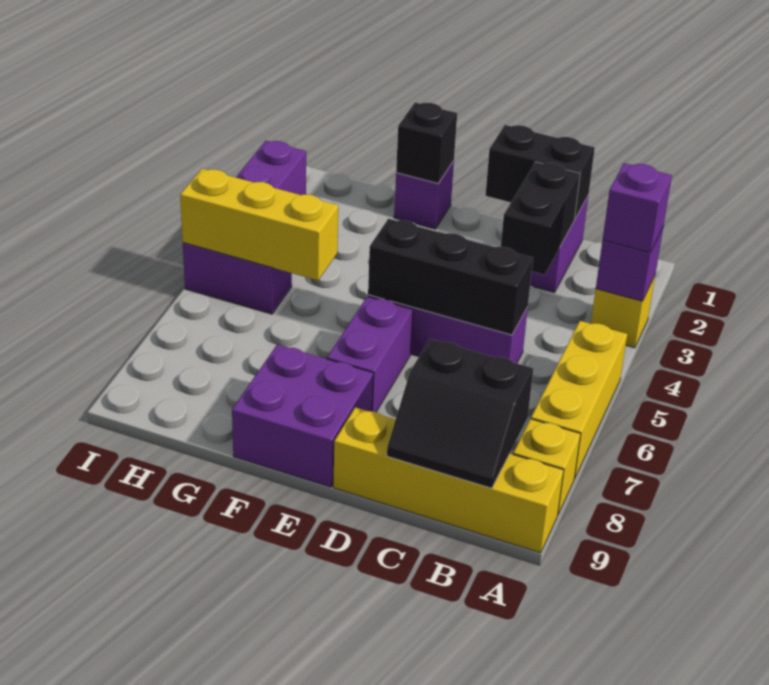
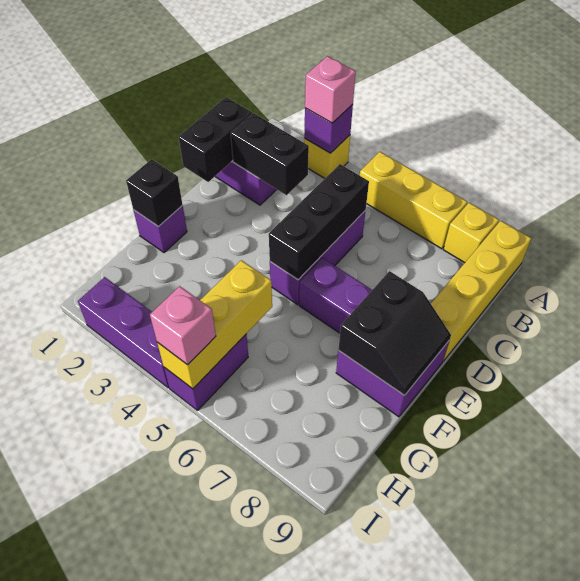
purple 1x1 brick [603,163,672,253] -> pink 1x1 brick [305,56,356,123]
black 2x2 slope [387,339,533,488] -> black 2x2 slope moved to [338,271,451,395]
none -> pink 1x1 brick [150,286,216,365]

